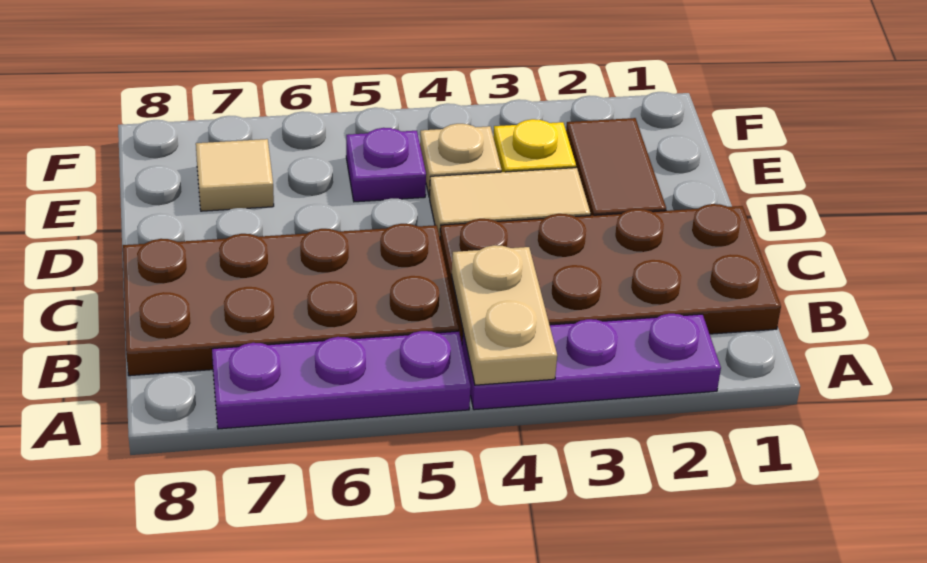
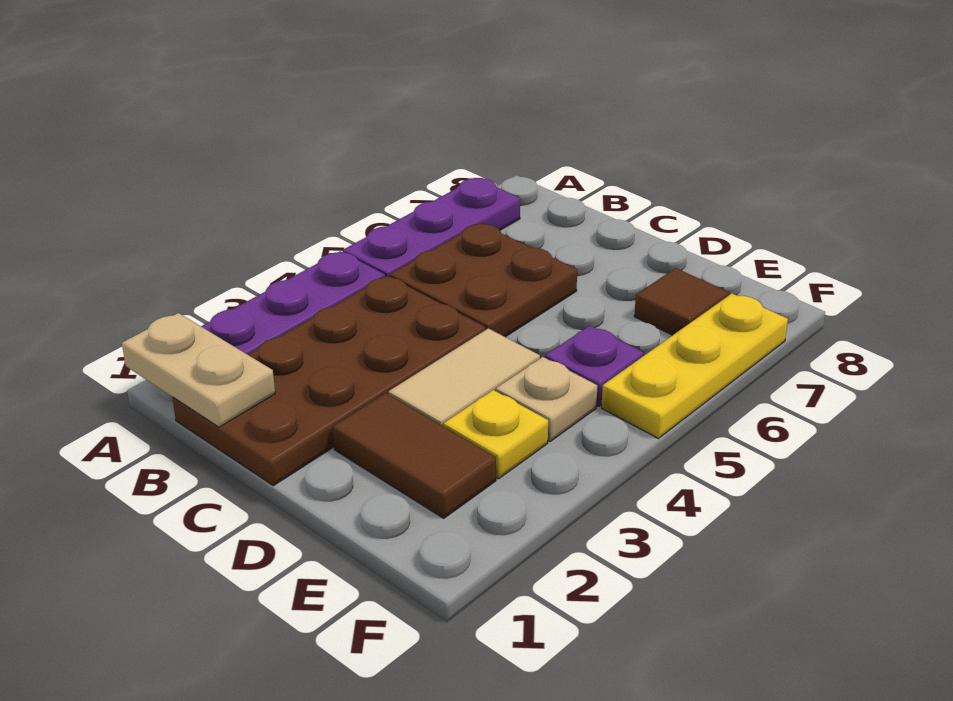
tan 1x2 plate [452,245,557,385] -> tan 1x2 plate moved to [122,313,275,427]
brown 2x4 plate [123,224,459,376] -> brown 2x2 plate [390,223,577,337]
tan 1x1 tile [196,139,274,211] -> brown 1x1 tile [634,268,729,335]
none -> yellow 1x3 plate [601,294,788,438]

